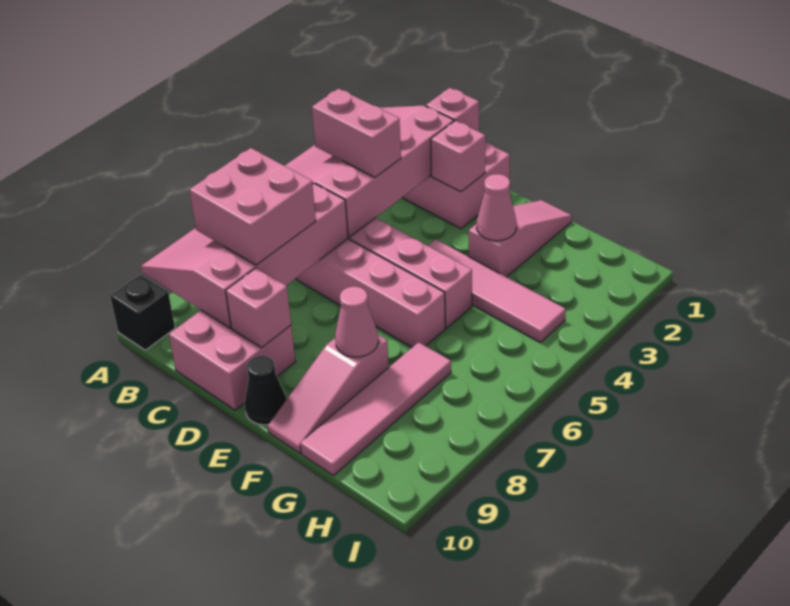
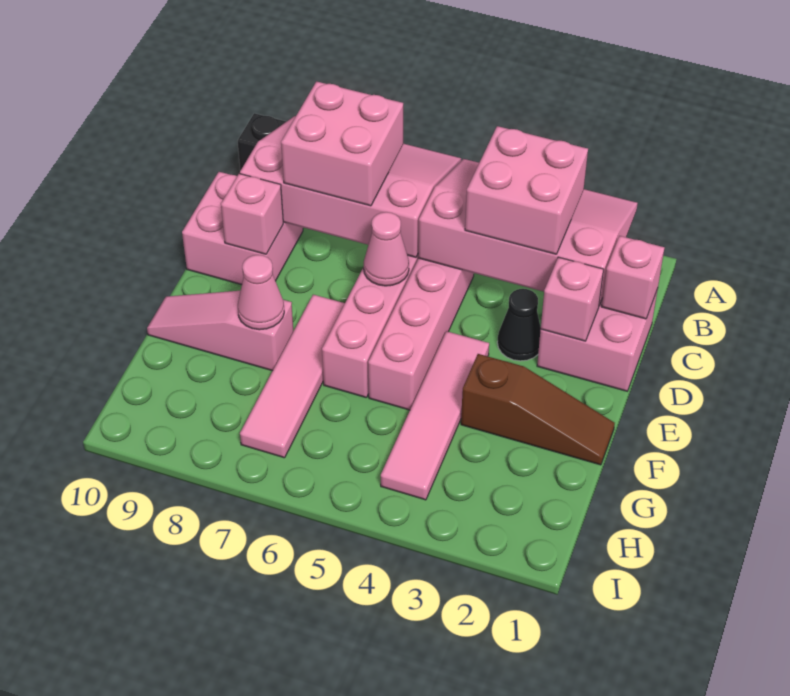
pink 1x2 brick [312,89,401,177] -> pink 2x2 brick [465,126,588,254]
black 1x1 cone [245,356,287,425] -> black 1x1 cone moved to [497,289,541,361]
pink 1x3 slope [469,200,572,277] -> brown 1x3 slope [461,354,615,465]
pink 1x1 cone [477,174,517,241] -> pink 1x1 cone moved to [364,212,409,286]
pink 1x4 tile [300,342,451,476] -> pink 1x4 tile turned to [240,295,345,458]

